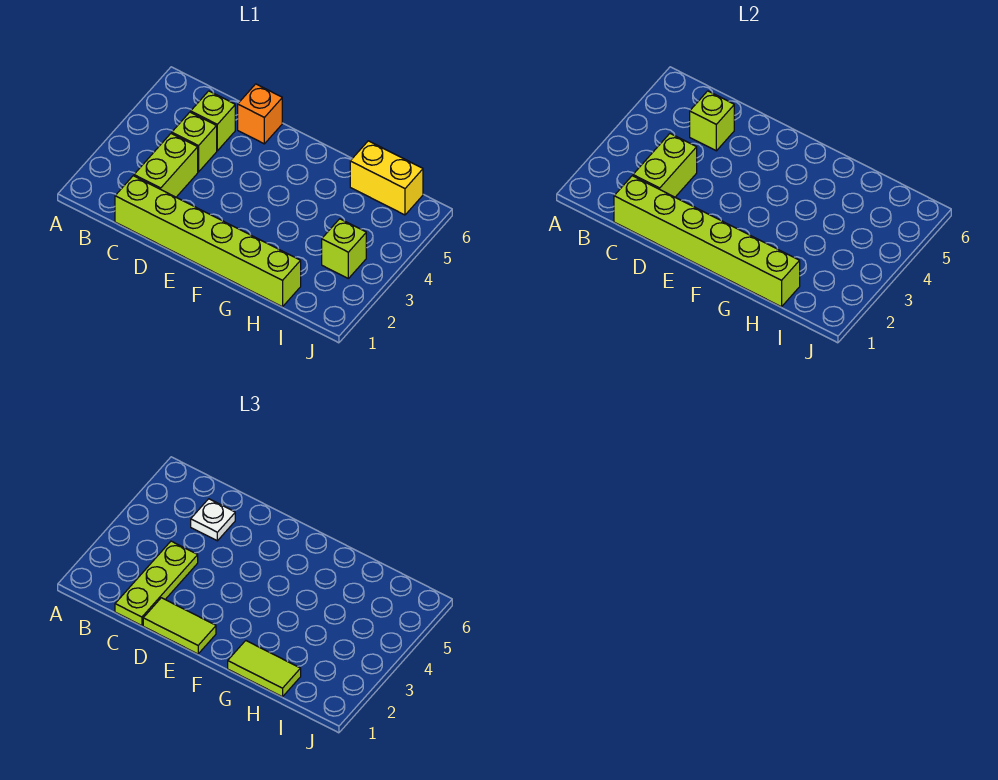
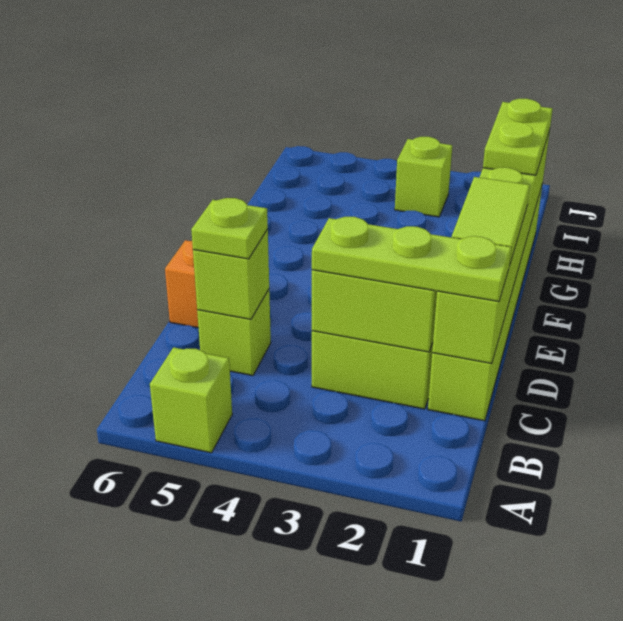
lime 1x1 brick [172,112,217,172] -> lime 1x1 brick moved to [150,347,232,453]
white 1x1 plate [191,499,235,541] -> lime 1x1 plate [191,198,268,259]
lime 1x2 tile [228,641,301,697] -> lime 1x2 plate [483,99,553,175]
yellow 1x2 brick [350,141,423,215] -> none

